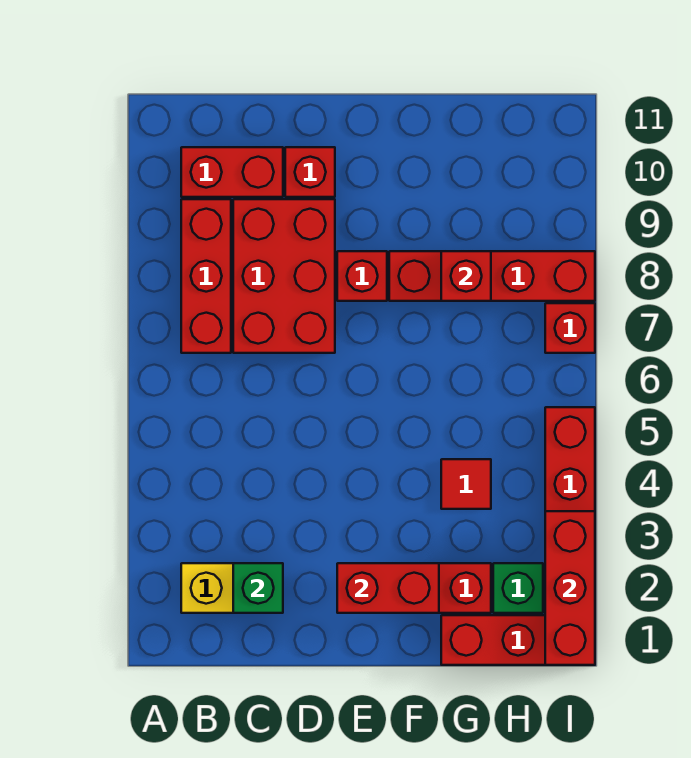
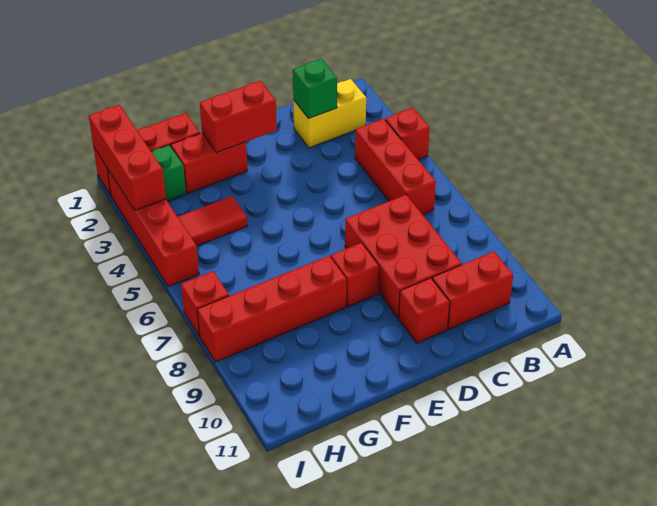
red 1x3 brick [181,199,231,353] -> red 1x3 brick moved to [355,119,436,214]
red 1x1 tile [441,459,491,509] -> red 1x2 tile [178,196,248,246]
red 1x1 brick [441,251,491,301] -> red 1x1 brick moved to [385,108,430,160]

